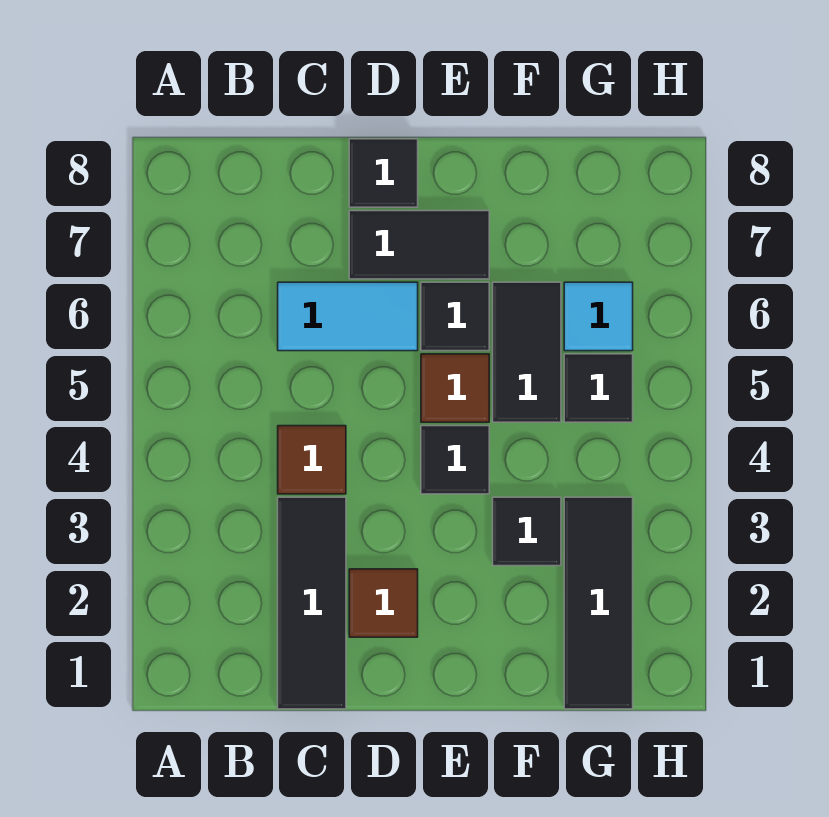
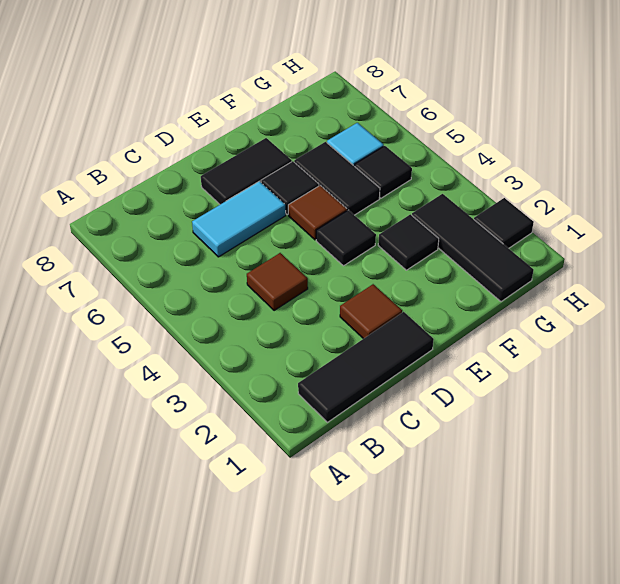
black 1x3 tile [278,497,346,709] -> black 1x3 tile turned to [298,312,434,422]
black 1x1 tile [349,139,418,207] -> black 1x1 tile moved to [474,198,534,248]

